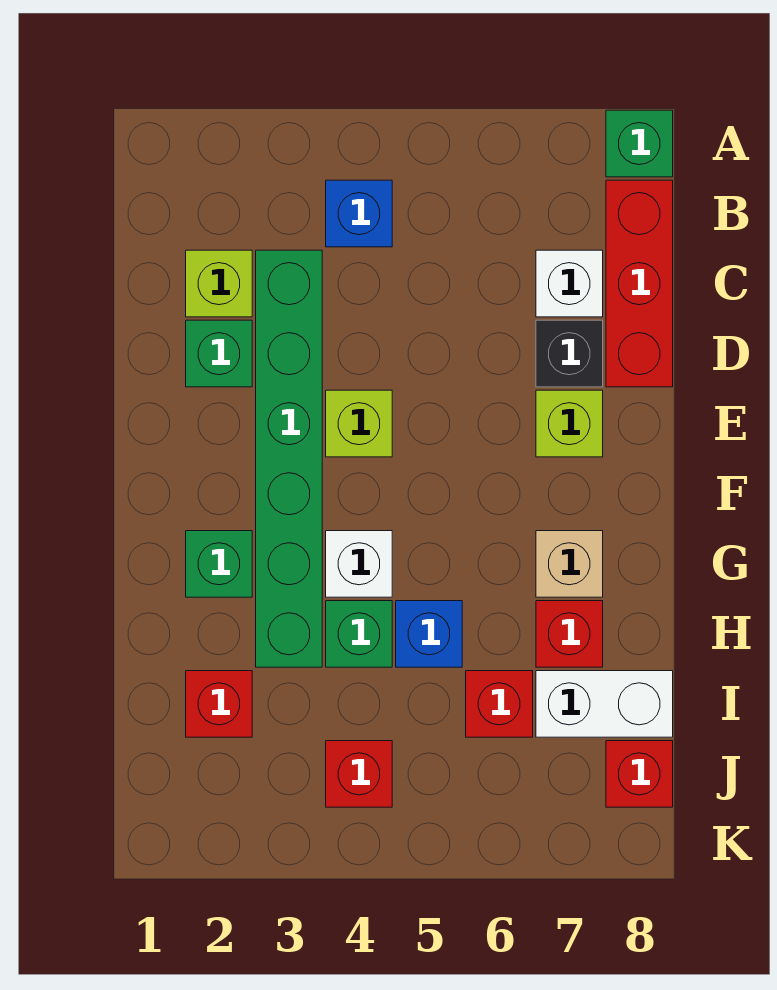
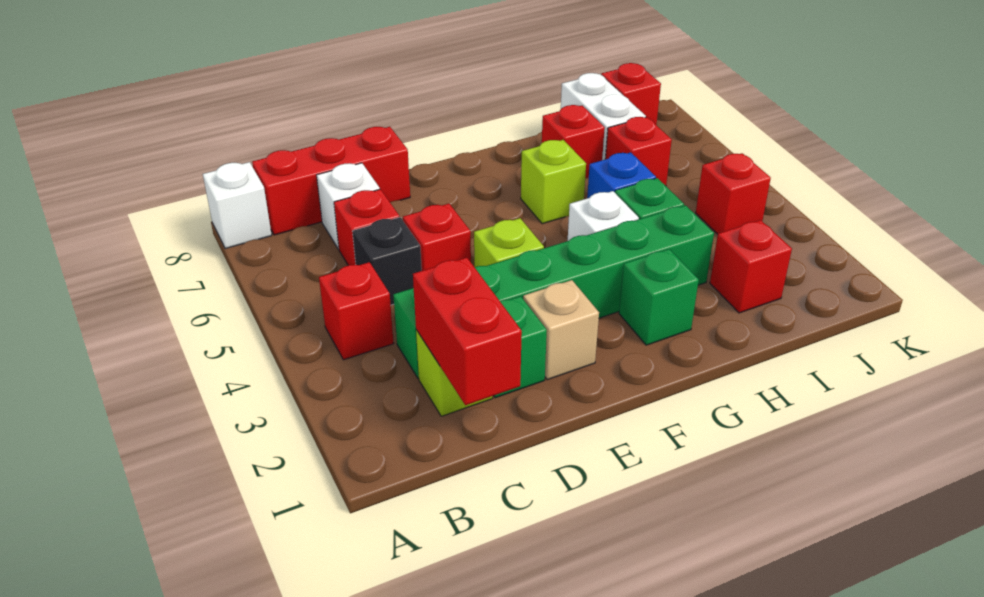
green 1x1 brick [606,110,673,177] -> white 1x1 brick [203,162,272,249]
blue 1x1 brick [326,180,392,247] -> red 1x1 brick [319,262,394,360]
none -> red 1x2 brick [413,257,522,405]
none -> red 1x1 brick [334,189,399,265]
none -> red 1x1 brick [403,204,471,271]
black 1x1 brick [536,320,603,387] -> black 1x1 brick moved to [352,217,422,305]
lime 1x1 brick [536,390,603,457] -> lime 1x1 brick moved to [521,140,586,224]
tan 1x1 brick [536,531,603,597] -> tan 1x1 brick moved to [523,280,599,380]

